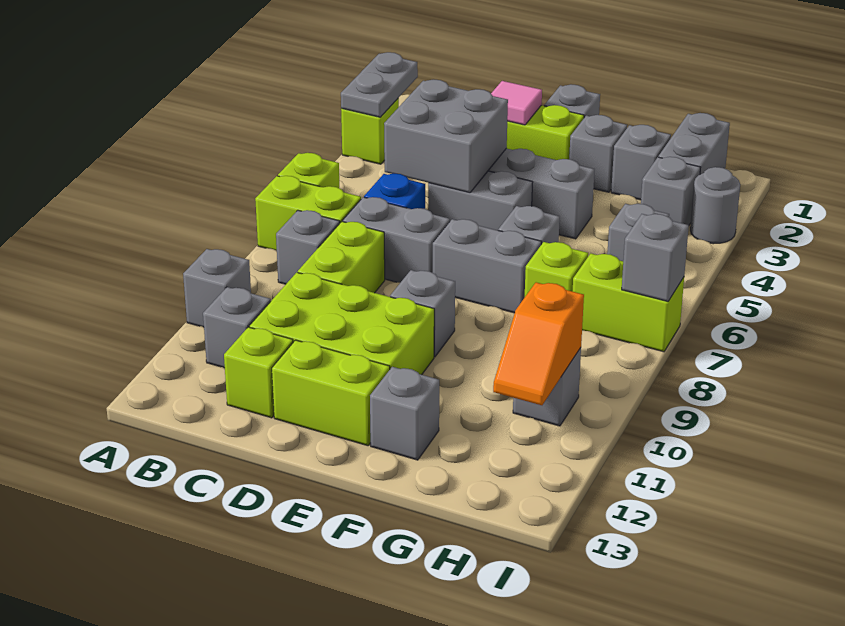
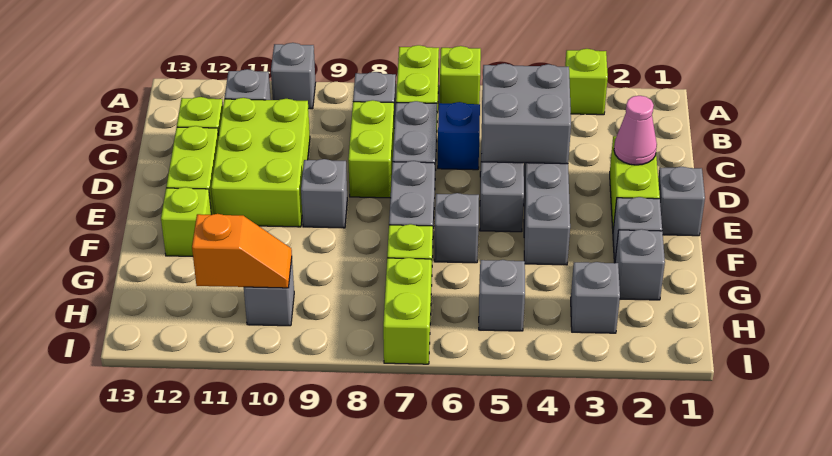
grey 1x2 plate [341,52,418,117] -> none
lime 1x2 brick [298,221,385,293] -> lime 1x2 brick turned to [348,100,394,198]
pink 1x1 tile [491,81,542,125] -> pink 1x1 cone [614,96,657,165]
grey 1x1 brick [370,367,439,460] -> lime 1x1 brick [161,187,211,256]
grey 1x2 brick [658,113,730,174] -> none
orange 1x2 slope [493,282,584,405] -> orange 1x2 slope turned to [192,214,292,288]
grey 1x1 round brick [690,167,740,244] -> none
grey 1x1 brick [622,214,689,301] -> none

